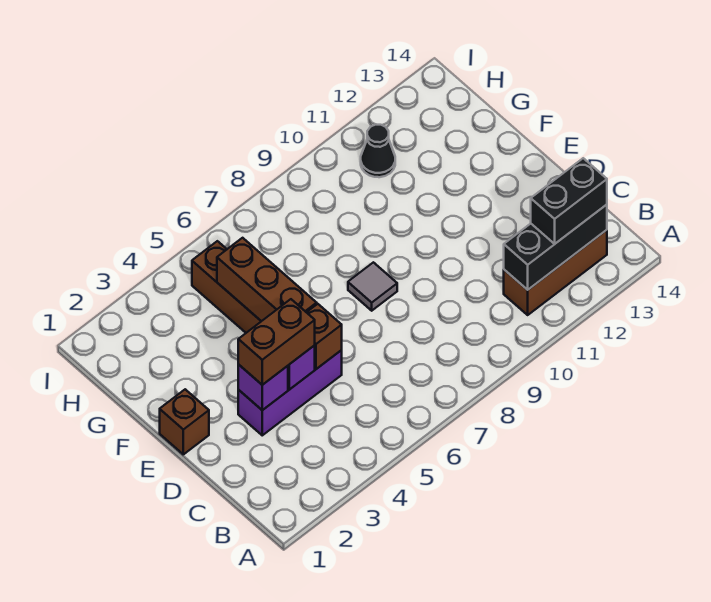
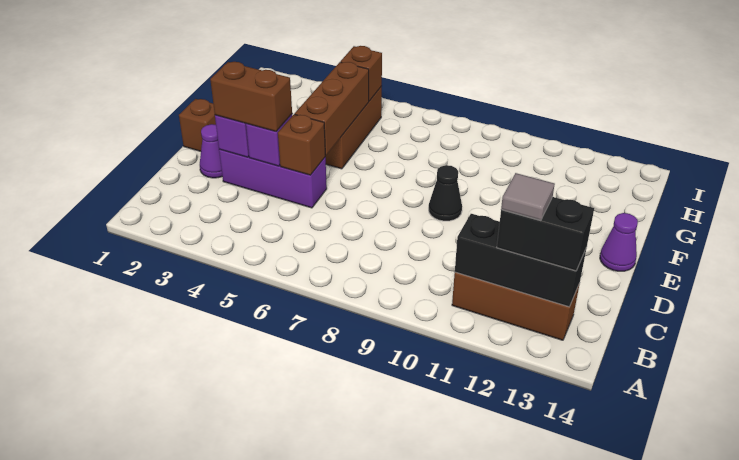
none -> purple 1x1 cone [200,124,222,178]
grey 1x1 tile [348,262,397,311] -> grey 1x1 tile moved to [501,173,555,221]
none -> purple 1x1 cone [600,213,638,271]
none -> brown 1x1 brick [341,46,382,101]
black 1x1 cone [361,125,395,177] -> black 1x1 cone moved to [429,165,462,221]

